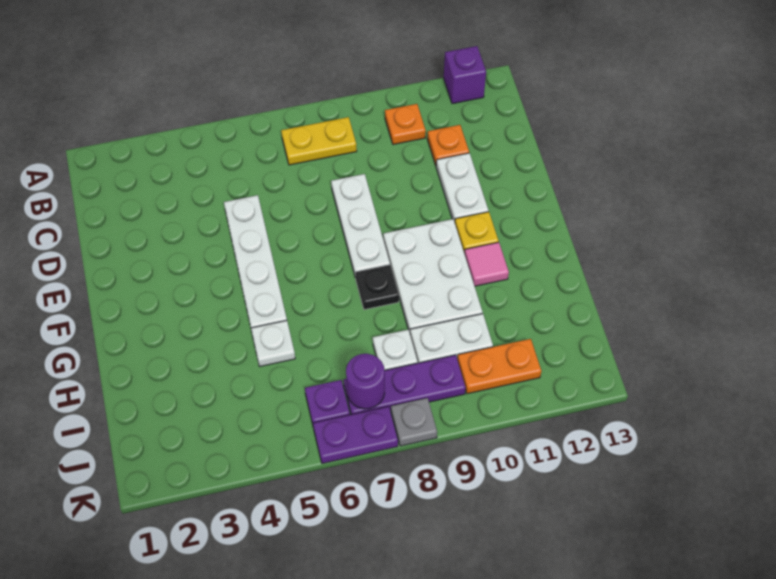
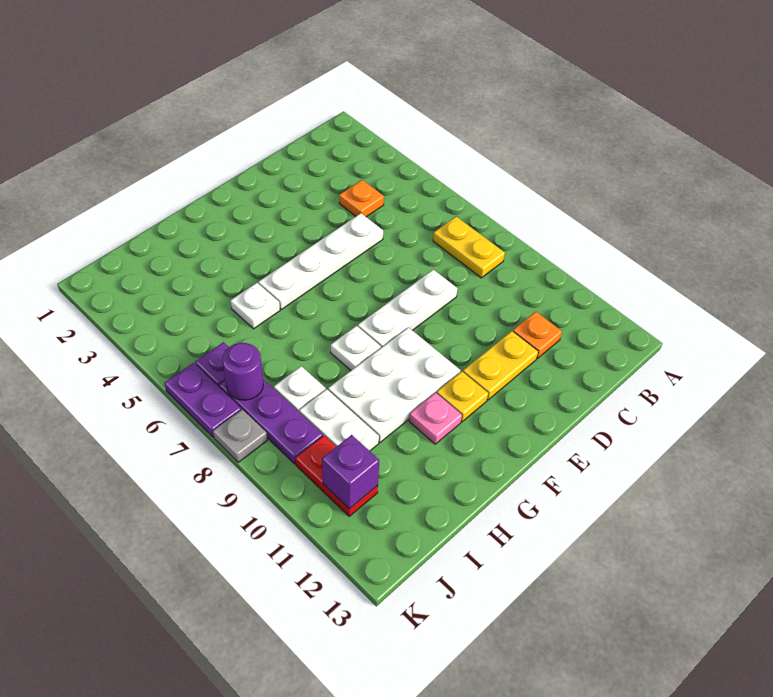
purple 1x1 brick [444,46,486,104] -> purple 1x1 brick moved to [322,435,379,509]
orange 1x1 plate [385,104,426,145] -> orange 1x1 plate moved to [339,180,384,217]
white 1x2 plate [436,153,489,222] -> yellow 1x2 plate [463,331,538,400]
black 1x1 plate [355,265,399,310] -> white 1x1 plate [331,326,381,370]
pink 1x1 tile [464,242,509,286] -> pink 1x1 plate [409,393,462,444]
orange 1x2 plate [457,339,541,394] -> red 1x2 plate [296,436,378,516]

